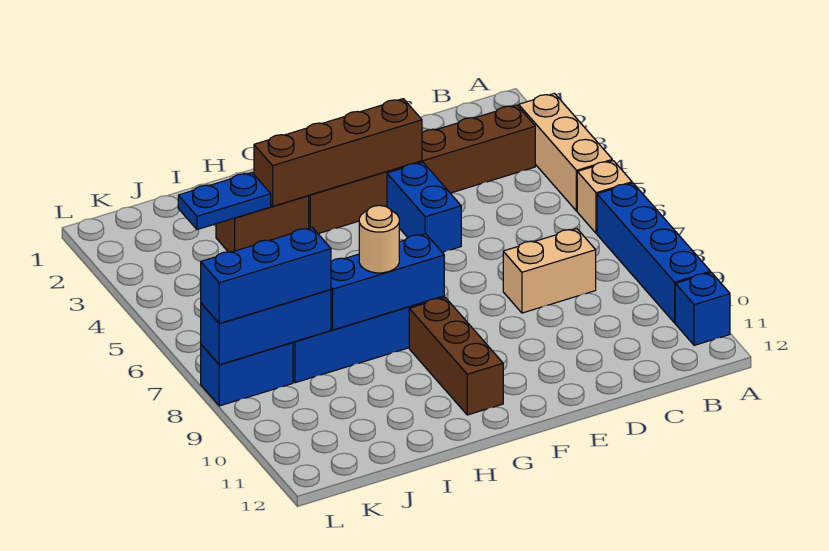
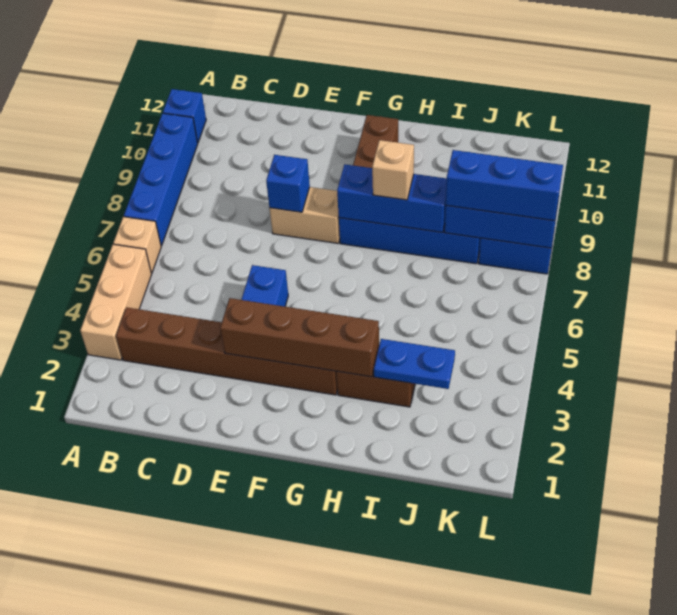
tan 1x2 brick [503,229,596,313] -> tan 1x2 brick moved to [270,187,340,243]
none -> blue 1x1 brick [266,155,310,212]
tan 1x1 round brick [359,205,399,273] -> tan 1x1 brick [372,140,414,200]

